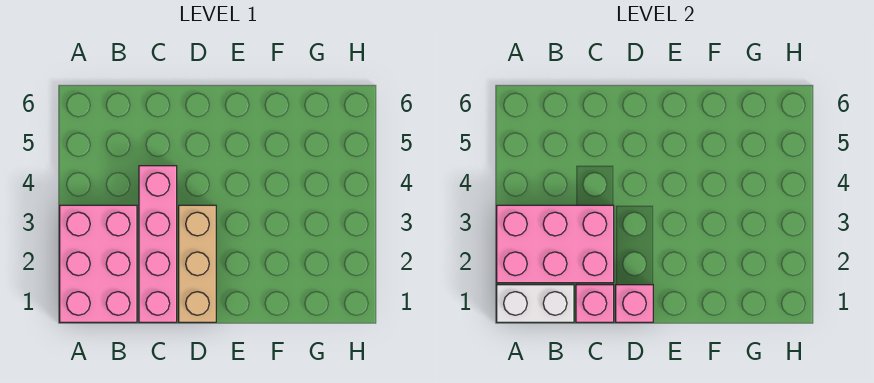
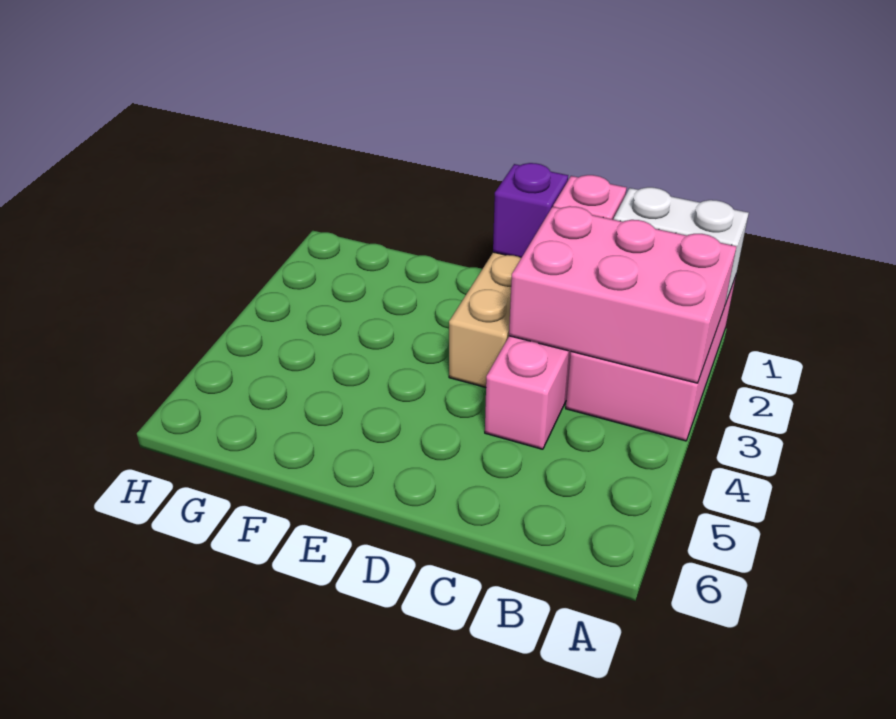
pink 1x1 brick [616,285,653,322] -> purple 1x1 brick [493,163,568,258]

